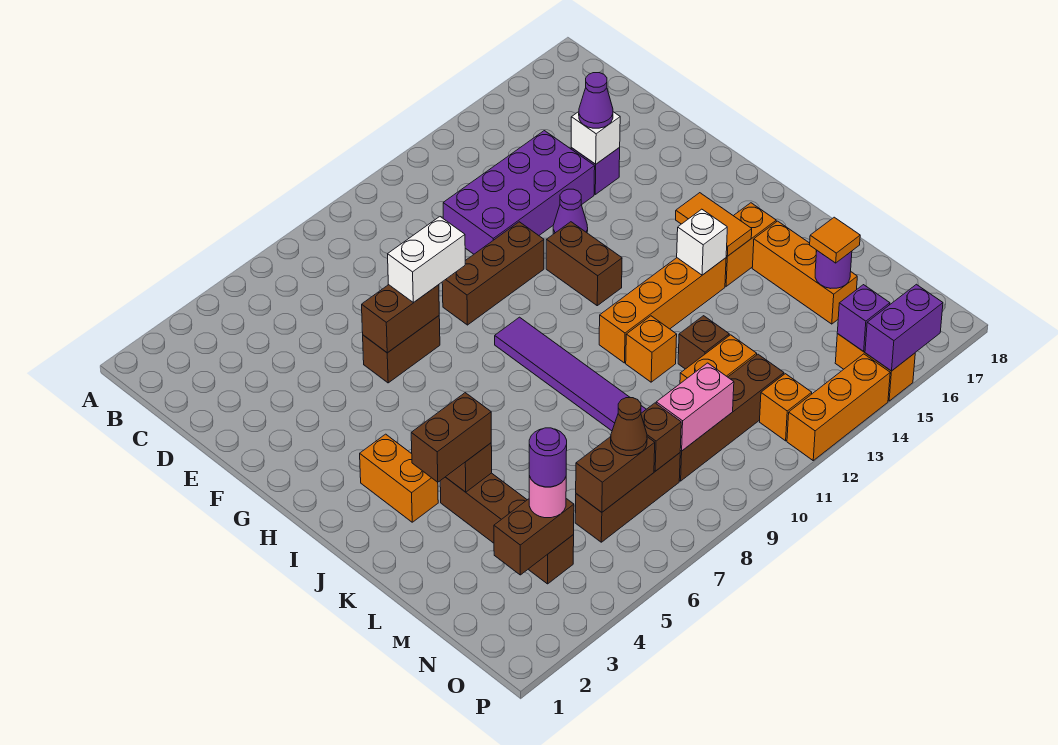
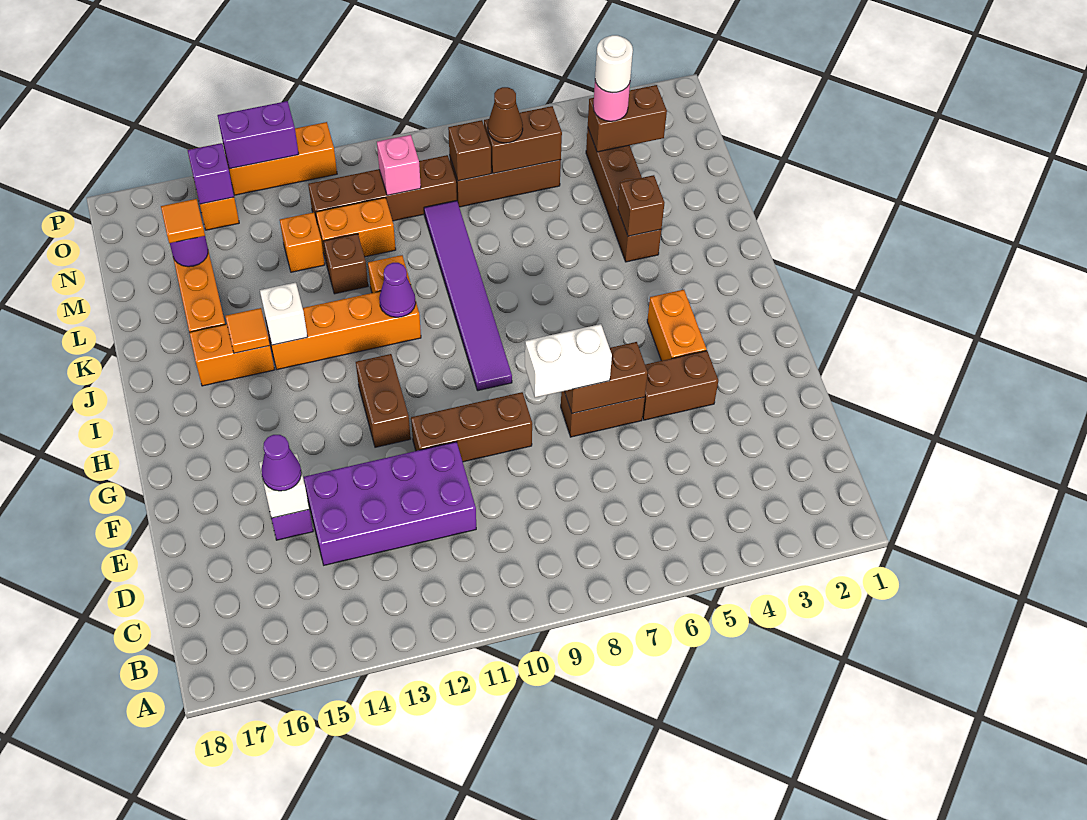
purple 1x1 cone [553,189,588,234] -> purple 1x1 cone moved to [379,263,416,317]
orange 1x2 brick [360,434,438,522] -> orange 1x2 brick moved to [647,290,707,361]
orange 1x2 tile [676,193,752,256] -> orange 1x1 tile [225,308,270,353]
brown 1x2 brick [411,393,491,482] -> brown 1x2 brick moved to [642,351,718,420]
purple 1x1 round brick [529,428,567,487] -> white 1x1 round brick [595,35,633,93]
pink 1x2 brick [656,363,734,451] -> pink 1x1 brick [377,135,421,195]
orange 1x1 brick [760,374,812,441] -> orange 1x1 brick moved to [280,212,325,272]
purple 1x2 brick [865,284,943,371] -> purple 1x2 brick moved to [218,101,299,169]

